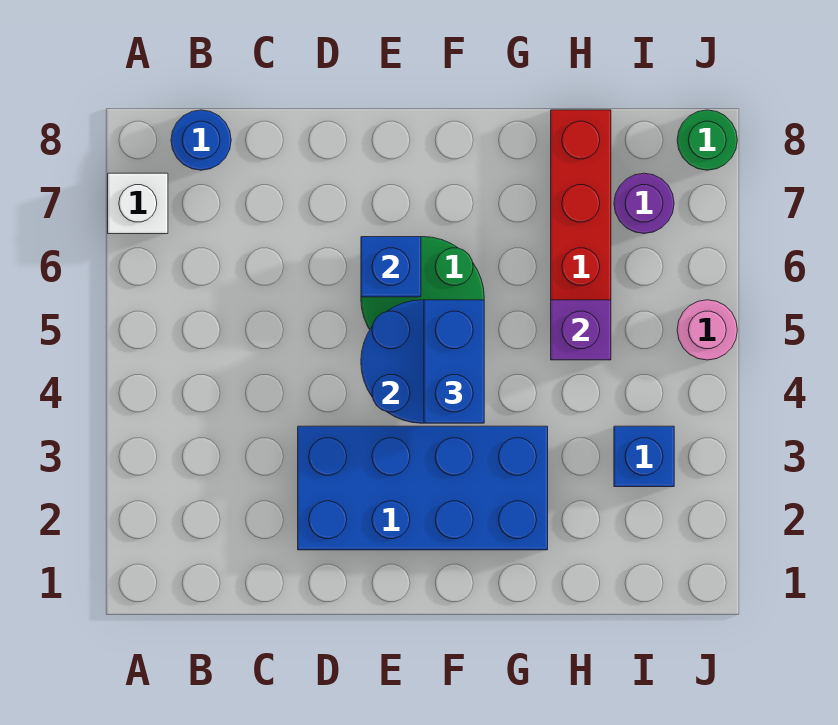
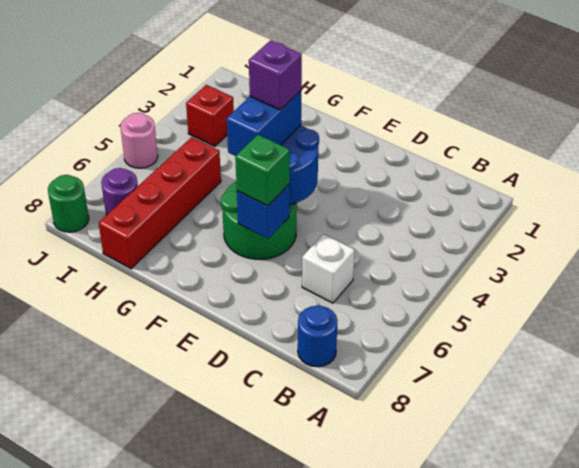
white 1x1 brick [108,173,168,234] -> white 1x1 brick moved to [302,234,355,303]
blue 2x4 brick [298,426,548,550] -> none
none -> green 1x1 brick [235,135,290,206]
purple 1x1 brick [551,300,611,360] -> purple 1x1 brick moved to [249,40,302,110]
blue 1x1 brick [614,426,674,487] -> red 1x1 brick [186,85,234,146]

